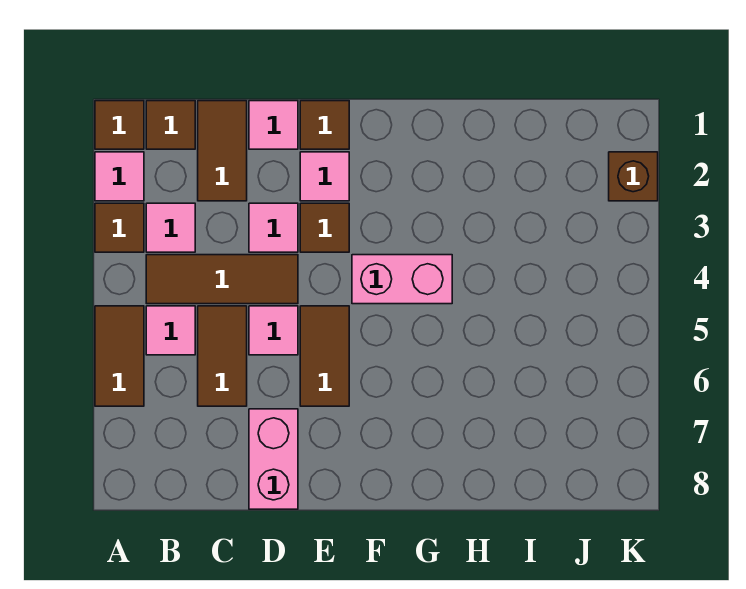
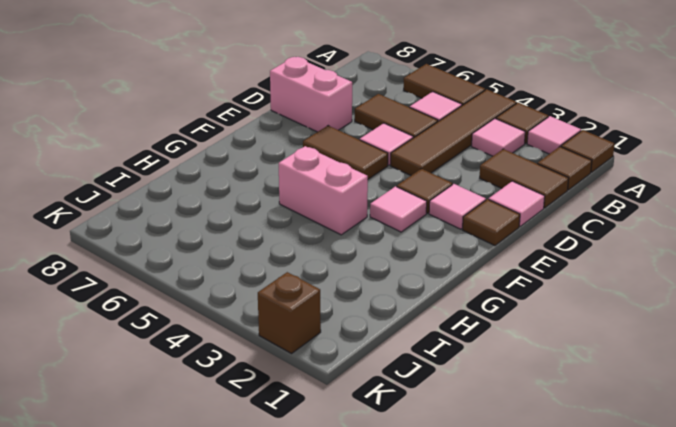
brown 1x3 tile [146,255,298,304] -> brown 1x4 tile [391,89,516,175]
pink 1x1 tile [249,203,298,252] -> pink 1x1 tile moved to [370,186,427,232]
pink 1x2 brick [352,255,452,304] -> pink 1x2 brick turned to [279,146,368,235]

